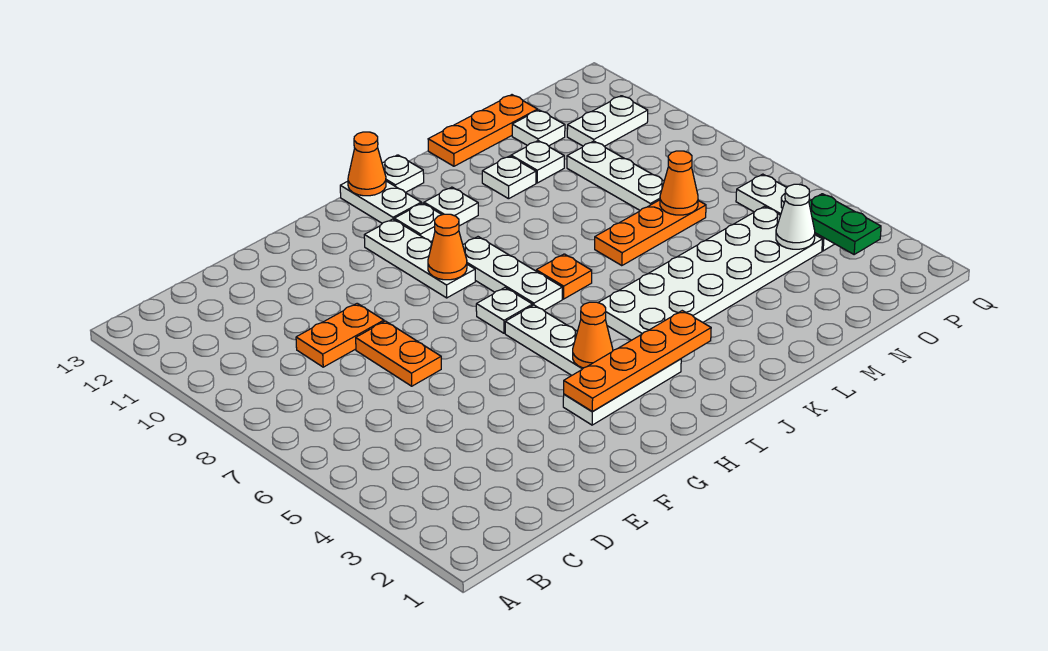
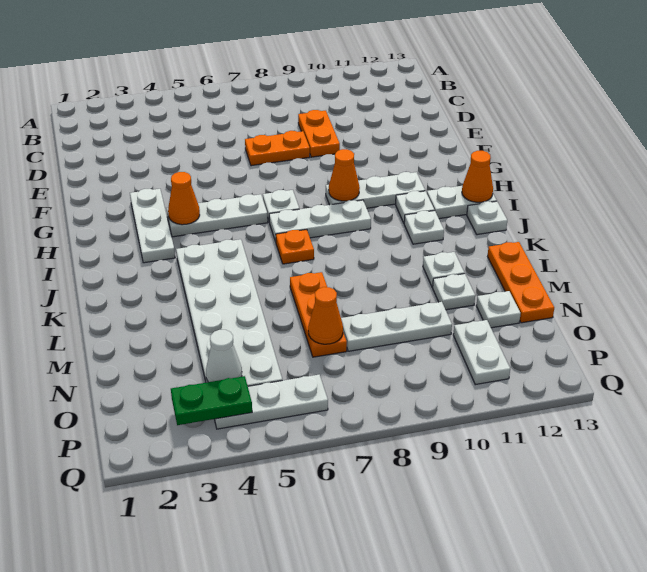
orange 1x4 plate [564,311,711,412] -> none

